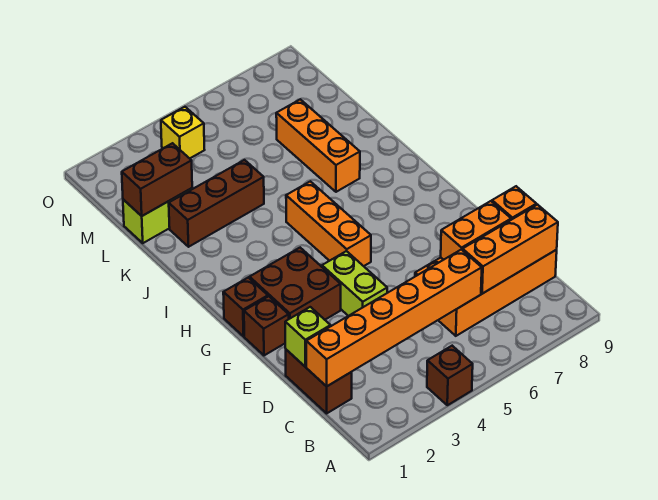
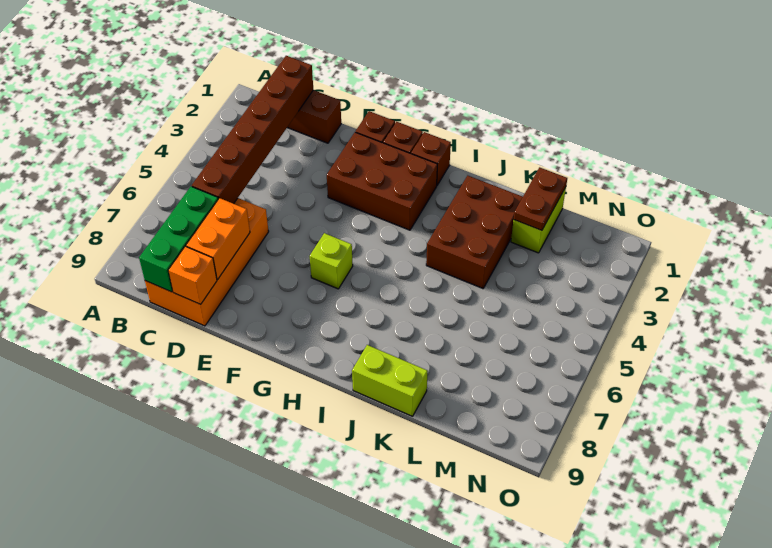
brown 1x1 brick [427,346,473,405] -> brown 1x1 brick moved to [411,132,451,185]
orange 1x6 brick [306,249,482,386] -> brown 1x6 brick [192,56,313,204]
orange 1x3 brick [463,205,558,294] -> green 1x3 brick [139,187,218,292]
lime 1x1 brick [285,307,331,367] -> lime 1x1 brick moved to [310,233,353,289]
lime 1x2 brick [322,251,387,316] -> lime 1x2 brick moved to [352,345,428,416]
brown 2x2 brick [250,248,341,320] -> brown 2x3 brick [327,132,437,230]
orange 1x3 brick [286,181,371,266] -> none
orange 1x3 brick [276,99,360,192] -> none
brown 1x3 brick [169,160,264,247] -> brown 2x3 brick [426,176,523,288]
brown 1x2 brick [122,143,192,216] -> brown 1x2 plate [514,167,567,230]
yellow 1x1 brick [161,107,204,158] -> none

